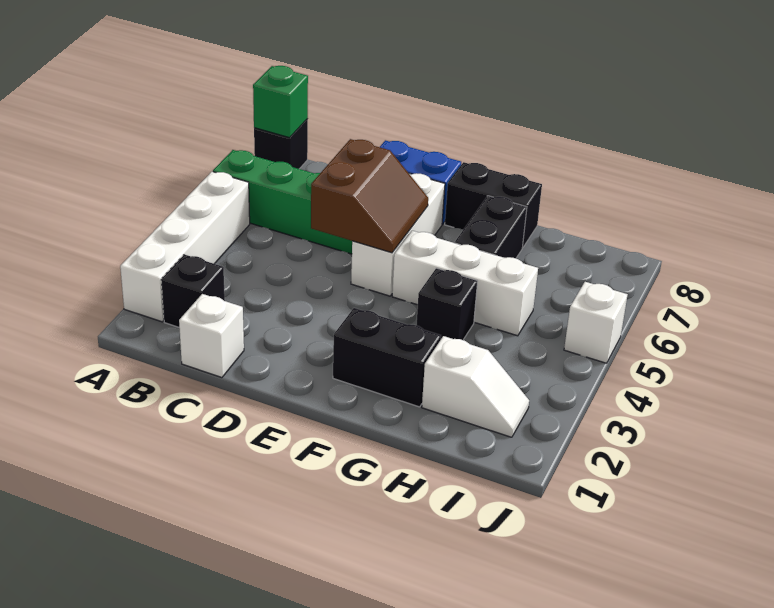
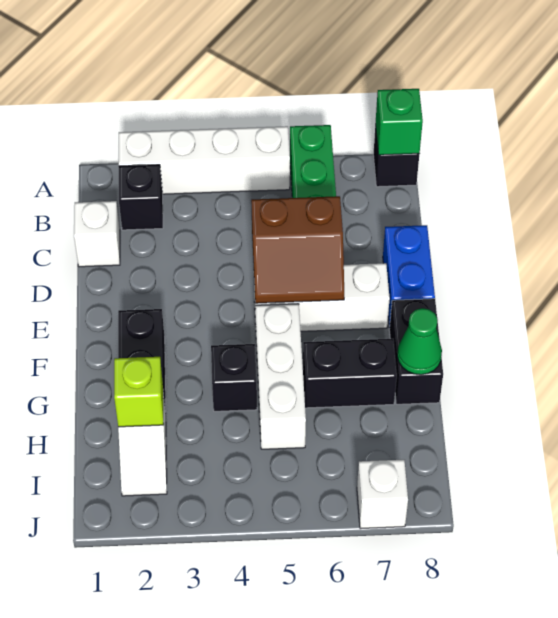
none -> green 1x1 cone [397,308,442,375]
none -> lime 1x1 brick [114,357,164,427]
white 1x1 brick [564,282,628,363] -> white 1x1 brick moved to [357,460,408,529]

